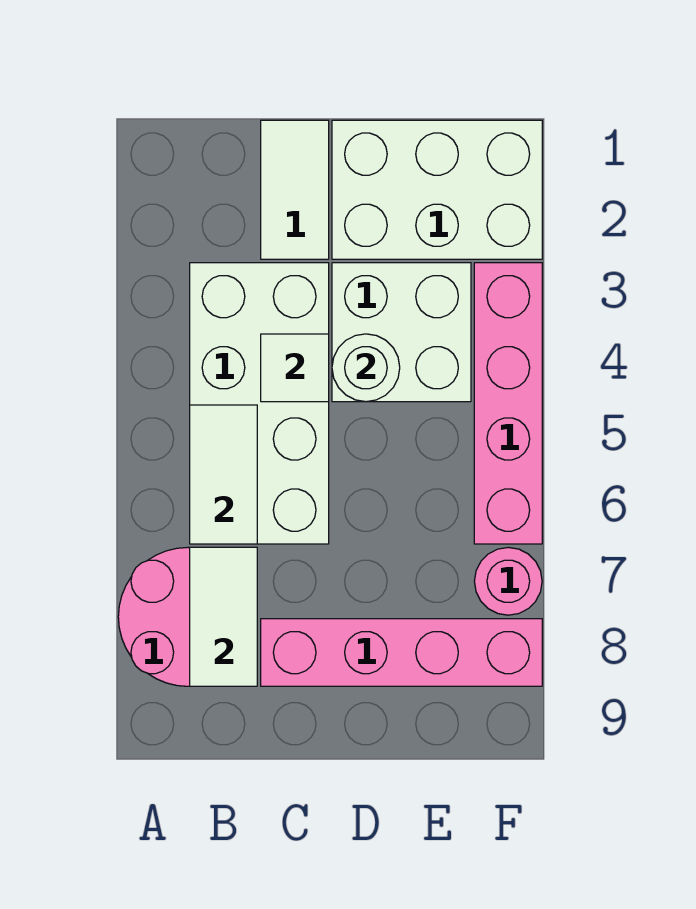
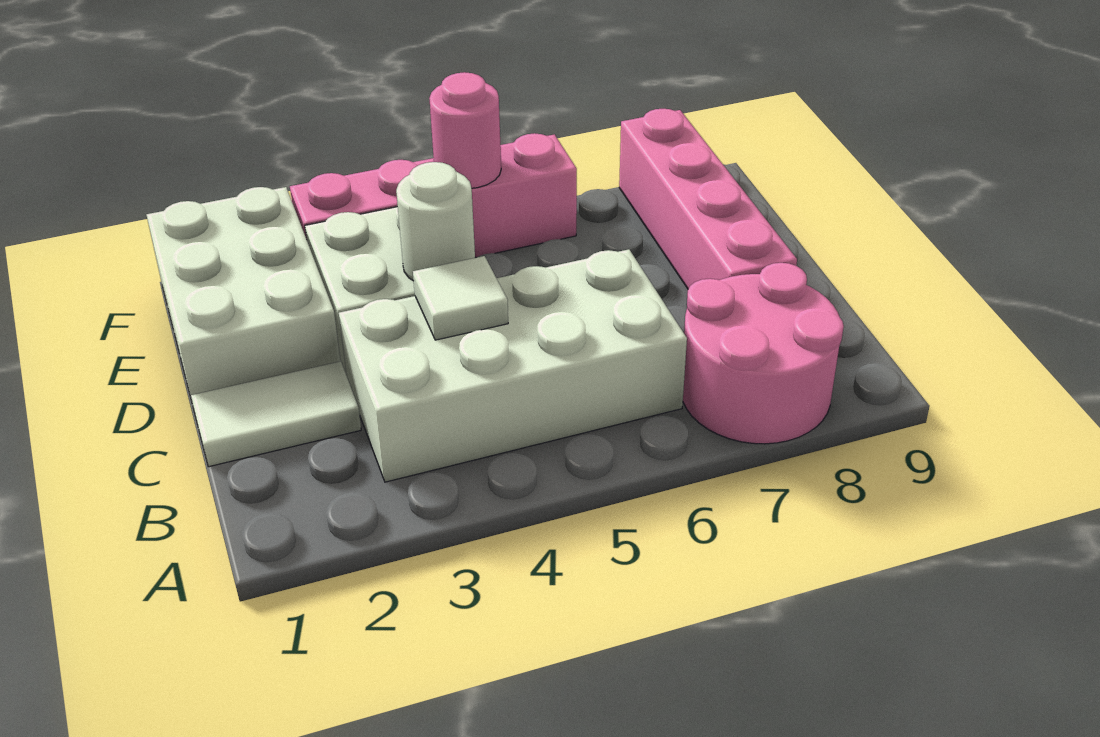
white 1x2 tile [190,405,257,544] -> none
white 1x2 tile [190,547,257,686] -> none
pink 1x1 round brick [474,547,542,615] -> pink 1x1 round brick moved to [429,72,501,188]

